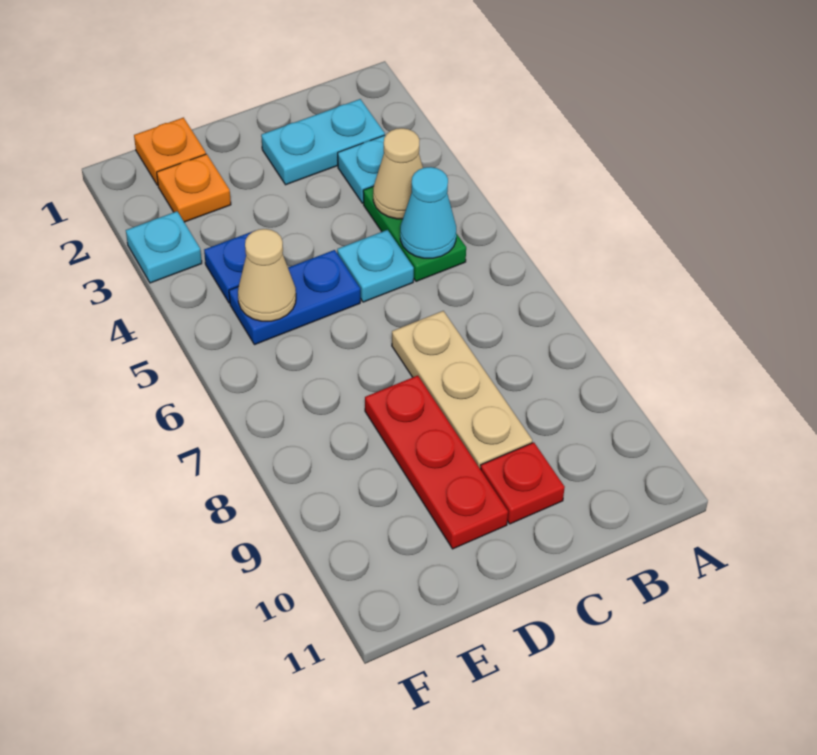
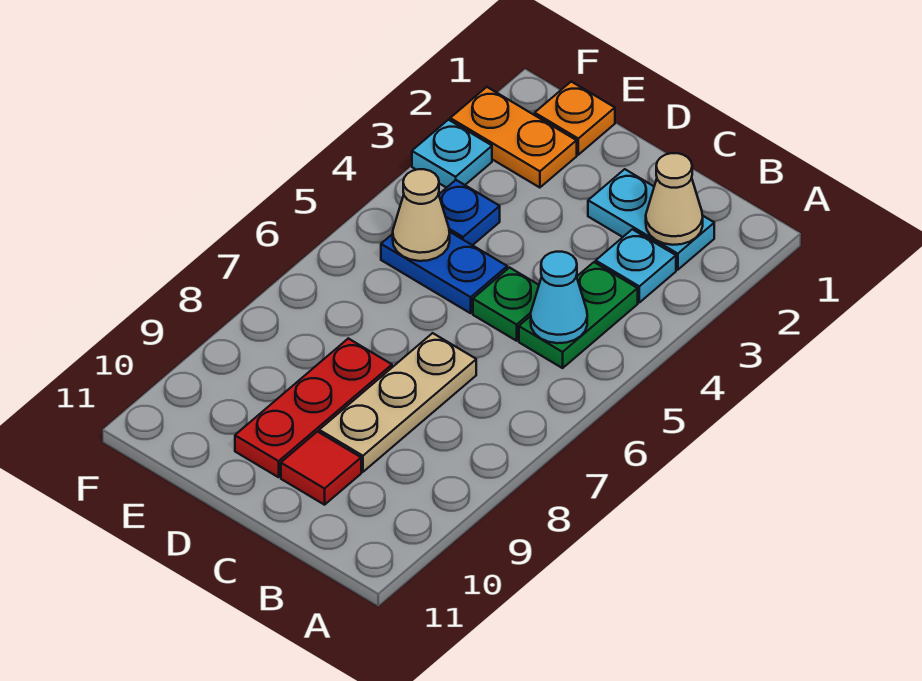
tan 1x1 cone [373,128,423,219] -> tan 1x1 cone moved to [646,153,703,245]
cyan 1x1 plate [337,230,414,302] -> green 1x1 plate [473,268,539,341]
red 1x1 plate [480,442,565,524] -> red 1x1 tile [281,432,361,505]
orange 1x1 plate [157,154,231,222] -> orange 1x2 plate [450,87,577,188]

